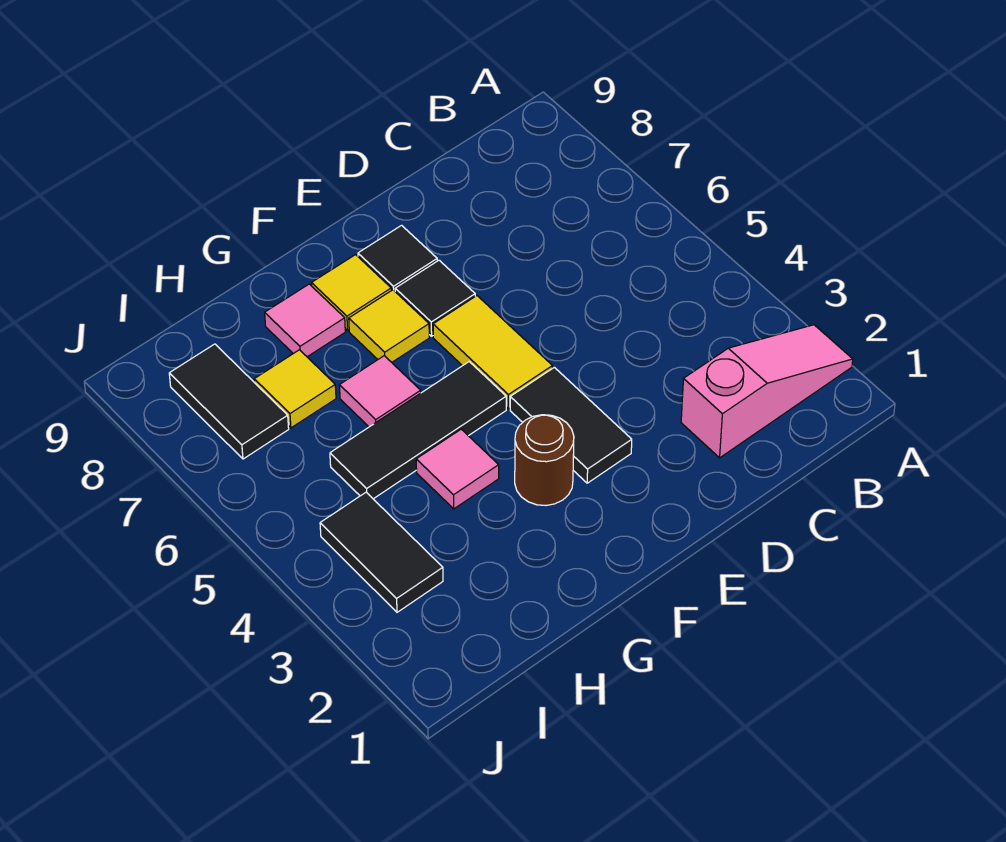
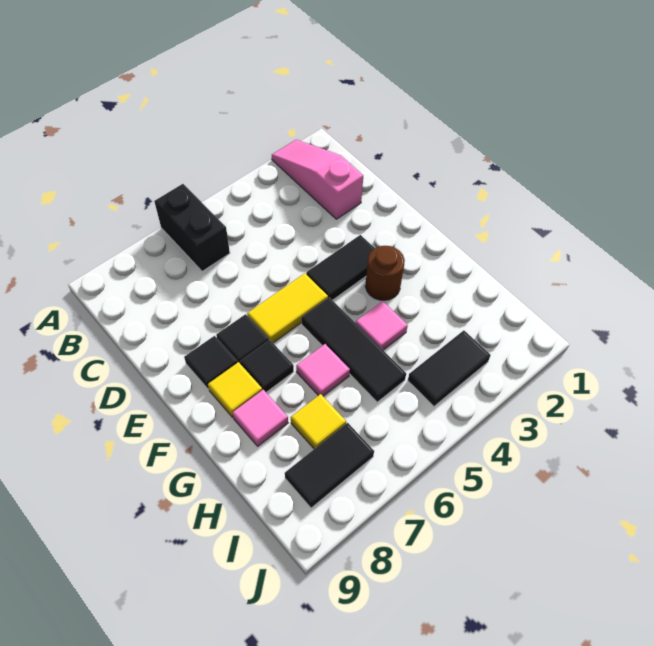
none -> black 1x2 brick [154,184,230,271]
yellow 1x1 tile [349,290,429,362] -> black 1x1 tile [240,340,294,392]

